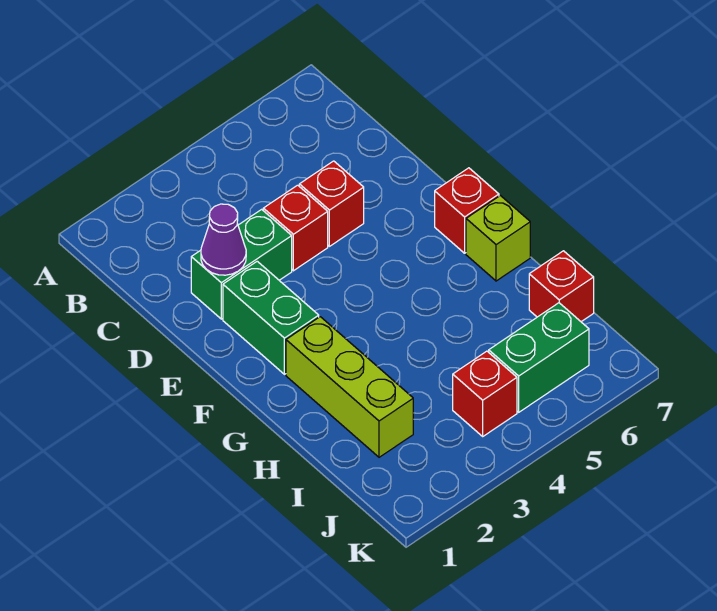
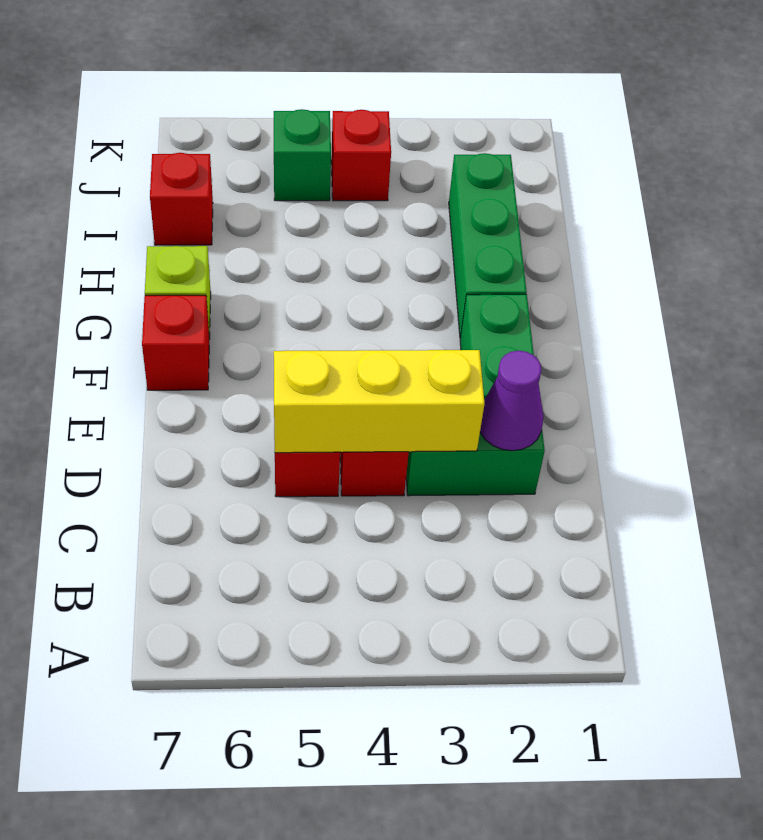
none -> yellow 1x3 brick [274,350,485,453]
lime 1x3 brick [286,317,413,457] -> green 1x3 brick [449,153,527,338]
green 1x2 brick [489,303,589,412] -> green 1x1 brick [274,109,331,201]

